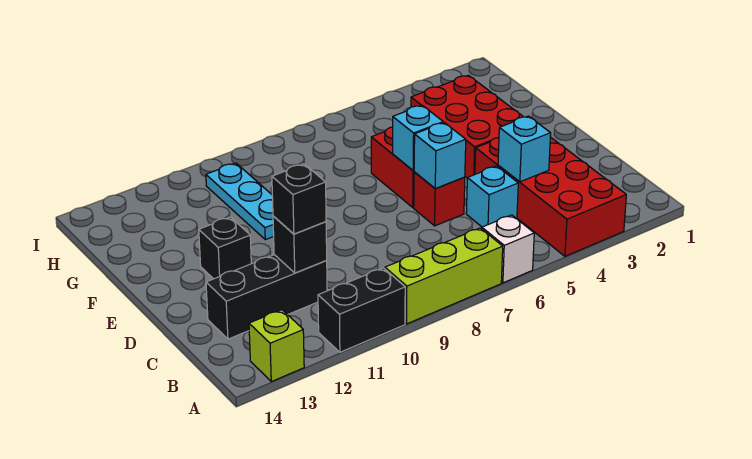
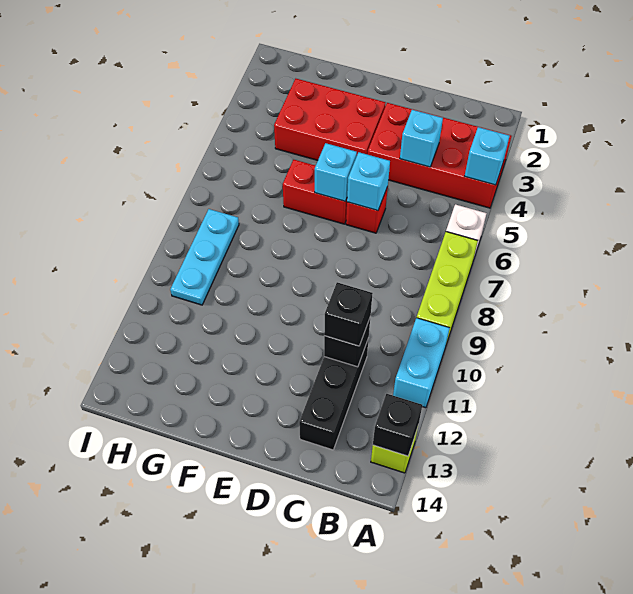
black 1x2 brick [318,268,405,352] -> cyan 1x2 brick [393,318,450,408]
cyan 1x1 brick [466,166,518,227] -> cyan 1x1 brick moved to [465,127,509,185]
black 1x1 brick [199,217,251,279] -> black 1x1 brick moved to [373,394,422,456]
cyan 1x3 plate [206,163,274,240] -> cyan 1x3 plate turned to [170,209,239,305]

